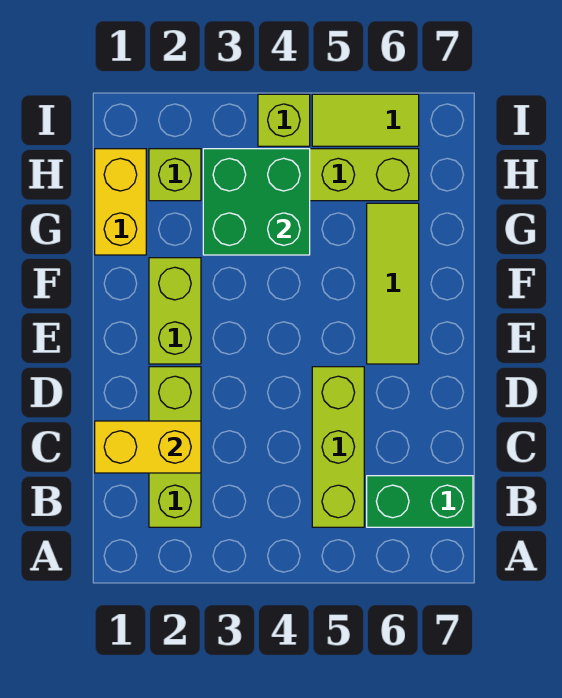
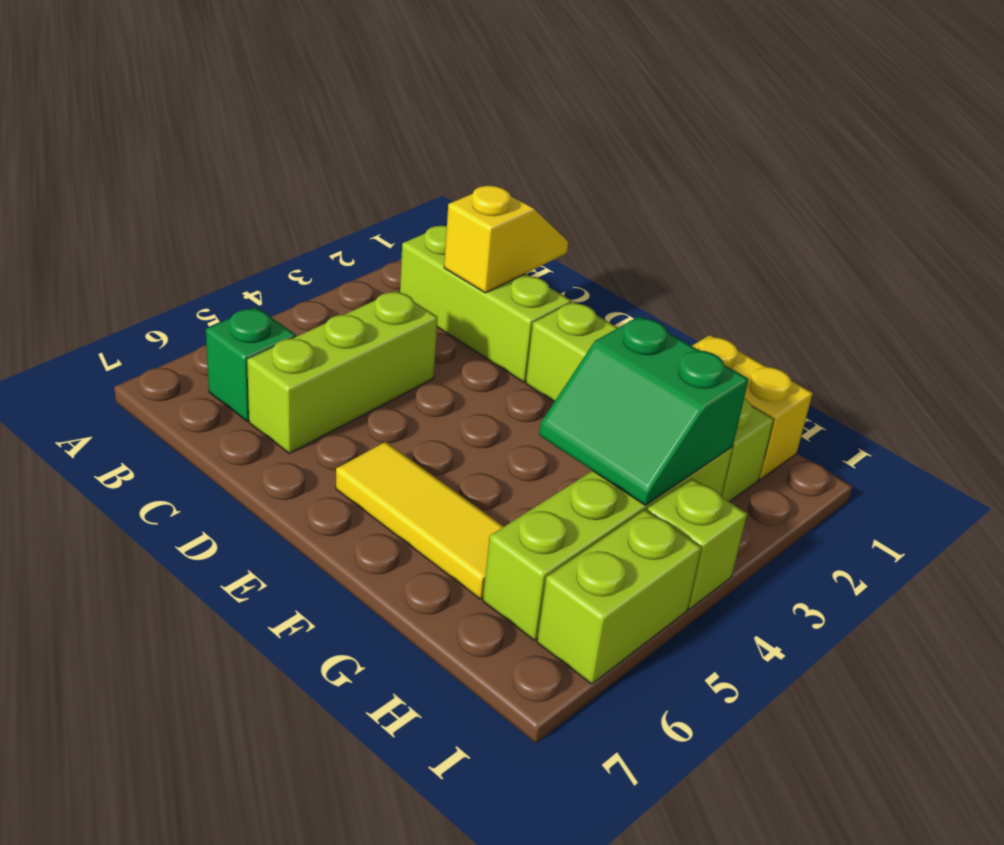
lime 1x3 brick [312,367,364,527] -> lime 1x3 brick turned to [247,291,438,453]
green 1x2 brick [367,476,473,527] -> green 1x1 brick [206,307,296,421]
yellow 1x2 brick [95,421,201,473] -> yellow 1x2 slope [444,186,569,293]
lime 1x3 tile [367,203,419,364] -> yellow 1x3 tile [336,442,504,599]
green 2x2 brick [203,149,310,255] -> green 2x2 slope [539,316,749,505]
lime 1x2 tile [312,94,419,146] -> lime 1x2 brick [537,510,702,684]

